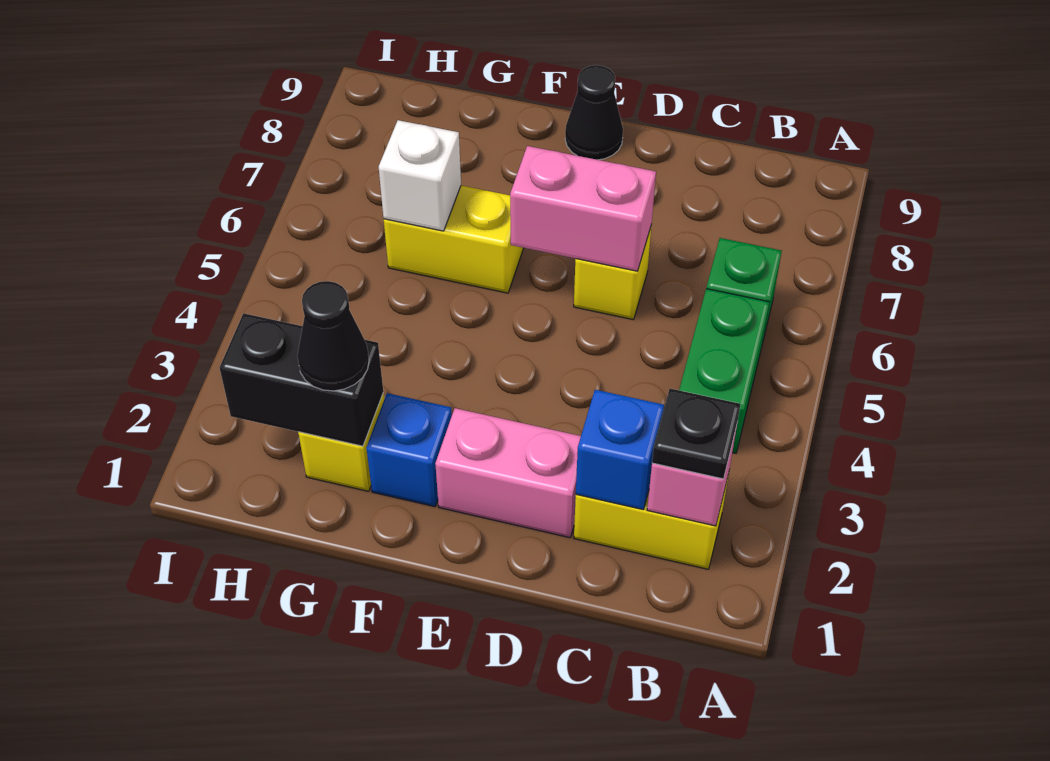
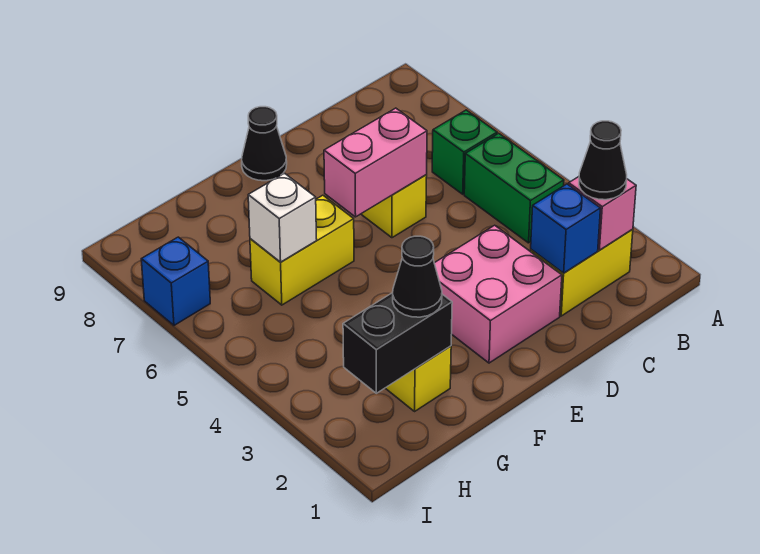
black 1x1 plate [652,389,740,479] -> black 1x1 cone [579,121,627,200]
pink 1x2 brick [435,408,581,538] -> pink 2x2 brick [434,225,562,363]
blue 1x1 brick [367,393,452,507] -> blue 1x1 brick moved to [141,237,210,325]

